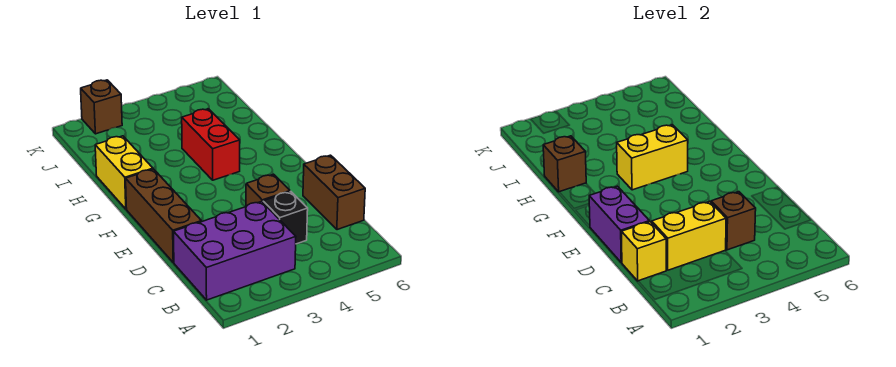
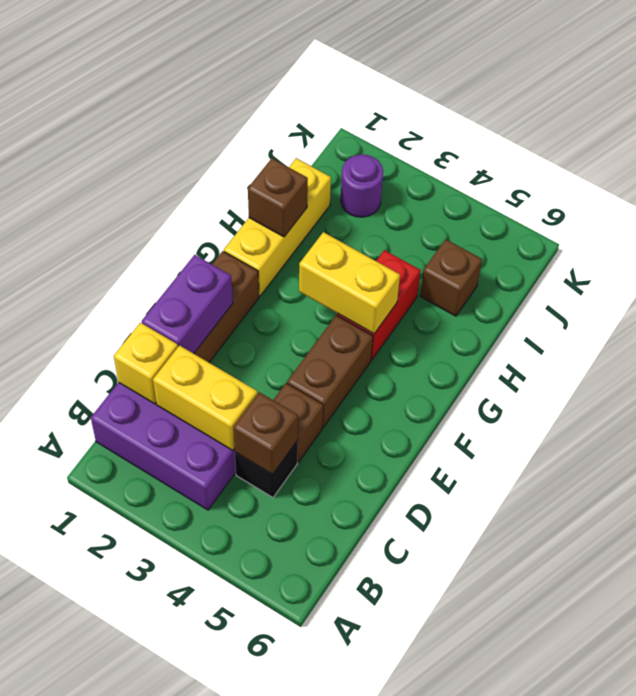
brown 1x2 brick [303,155,365,230] -> brown 1x2 brick moved to [287,315,373,427]
yellow 1x2 brick [95,136,153,209] -> yellow 1x3 brick [224,158,331,296]
none -> purple 1x1 round brick [341,154,383,217]
brown 1x1 brick [81,80,122,134] -> brown 1x1 brick moved to [420,239,482,316]

